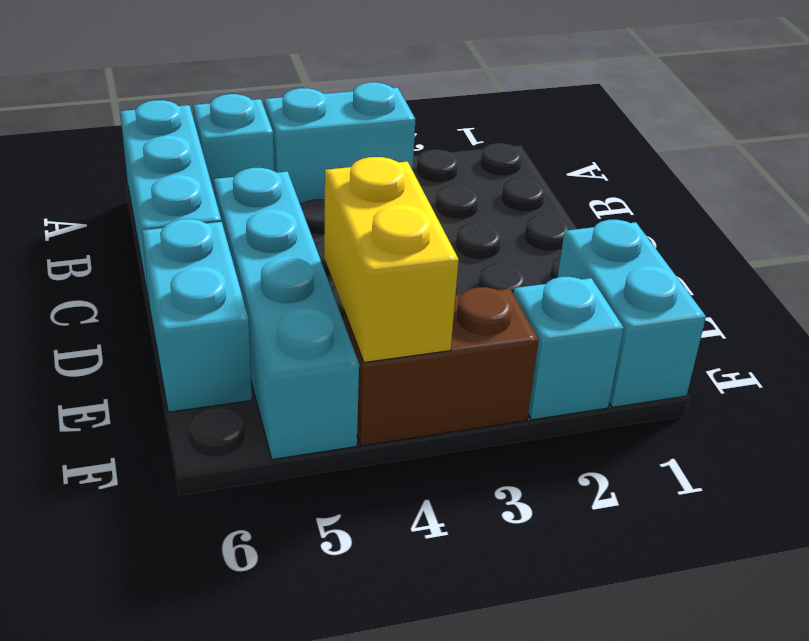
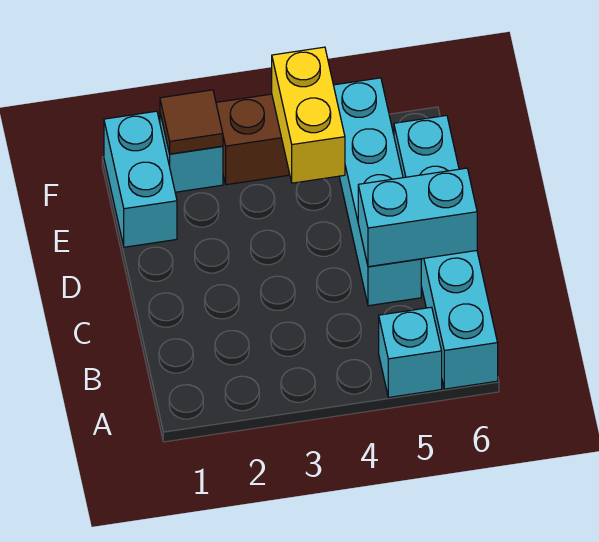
cyan 1x2 brick [264,82,416,204] -> cyan 1x2 brick moved to [358,168,477,267]
none -> brown 1x1 tile [160,90,223,154]

